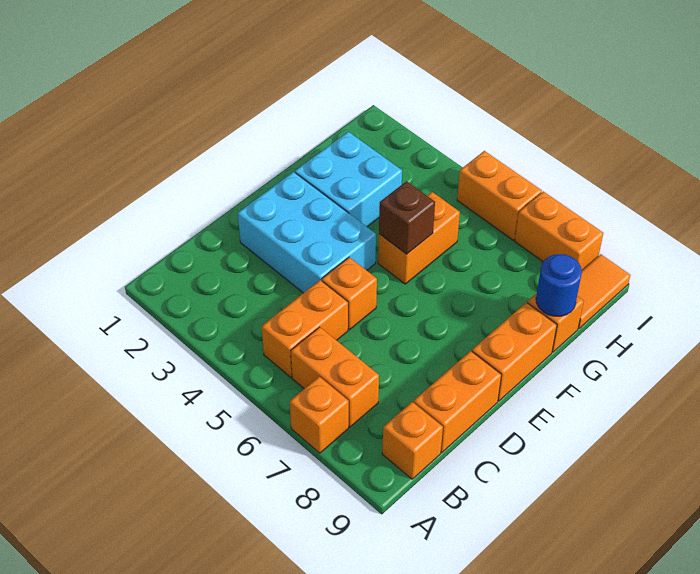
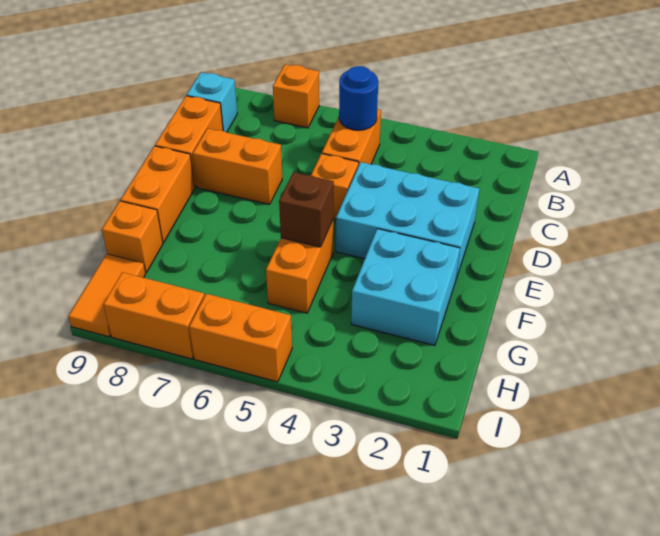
orange 1x2 brick [291,327,379,427] -> orange 1x2 brick moved to [193,128,282,205]
orange 1x1 brick [382,402,443,479] -> cyan 1x1 brick [187,72,237,132]
blue 1x1 round brick [536,254,582,316] -> blue 1x1 round brick moved to [339,66,378,130]

